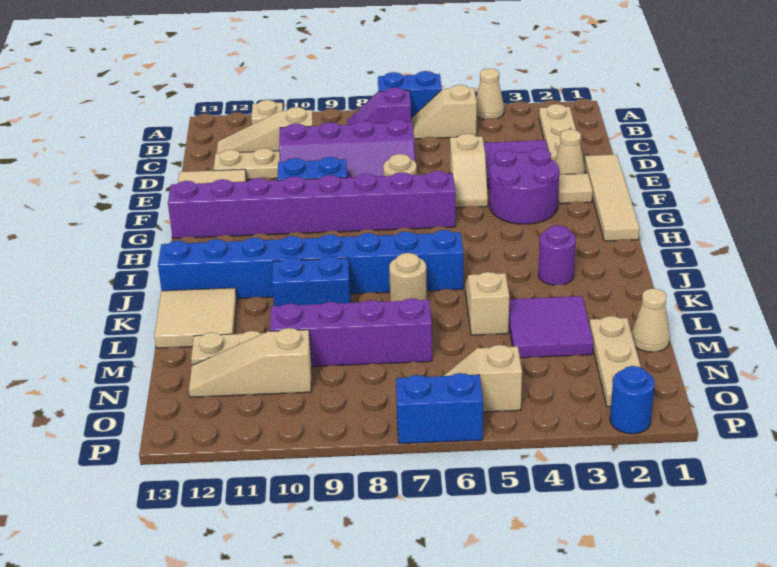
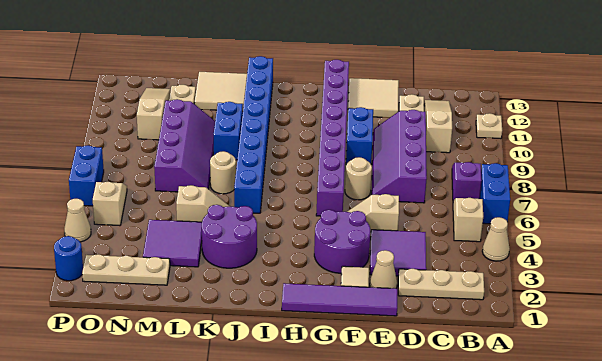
tan 1x4 tile [584,154,640,241] -> purple 1x4 tile [282,283,398,316]
purple 1x1 round brick [538,225,576,285] -> purple 2x2 round brick [202,205,257,268]
tan 1x1 cone [632,289,670,352] -> tan 1x1 cone moved to [64,199,91,242]

